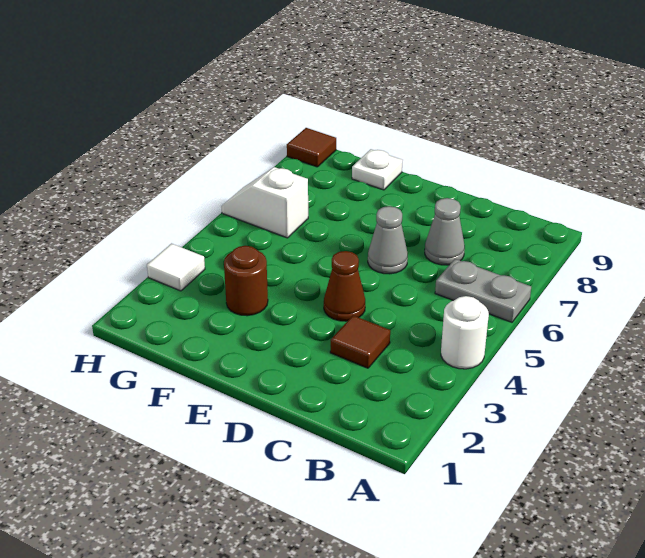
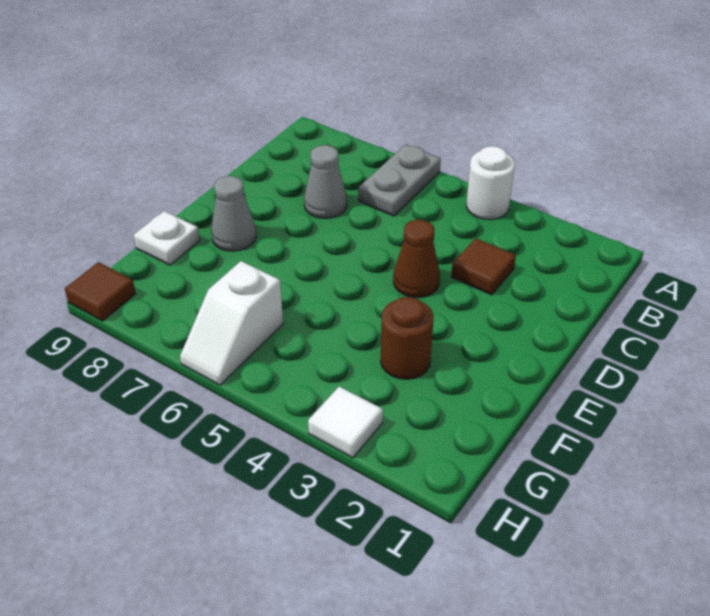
grey 1x1 cone [368,206,408,274] -> grey 1x1 cone moved to [211,176,256,251]

